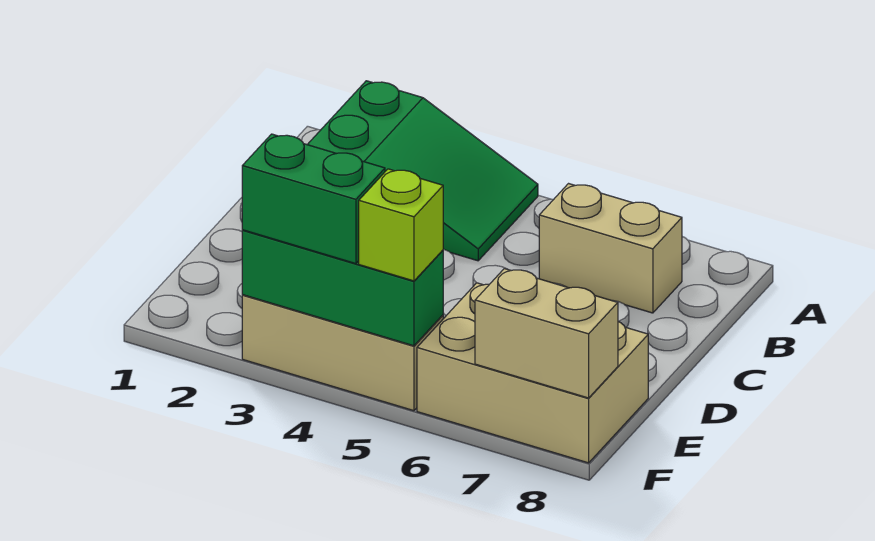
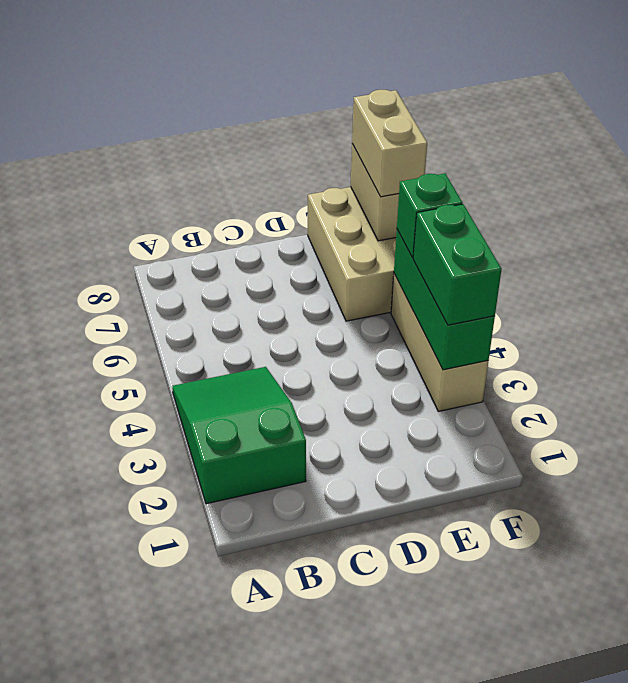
tan 1x2 brick [539,184,682,313] -> tan 1x2 brick moved to [352,90,427,197]
lime 1x1 brick [359,169,443,281] -> green 1x1 brick [397,173,462,258]

